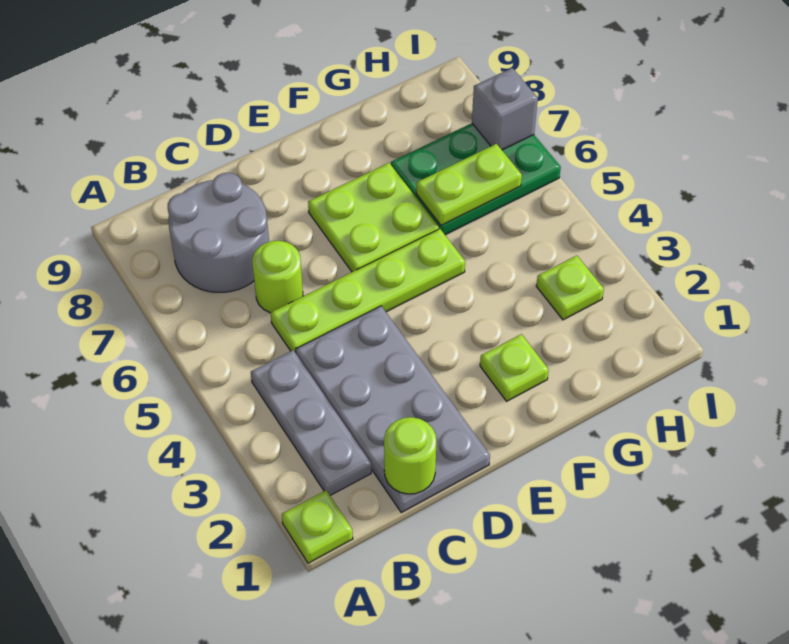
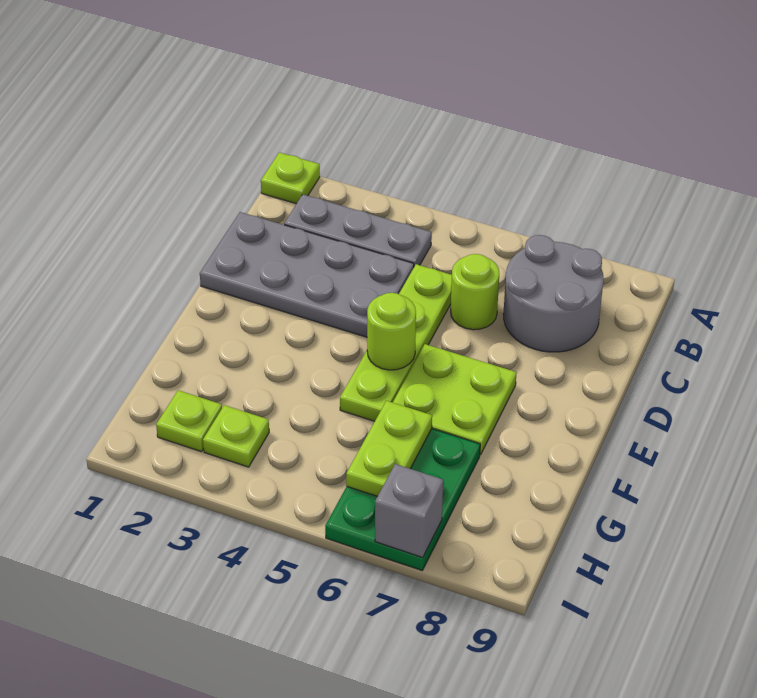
lime 1x1 round brick [384,417,436,494] -> lime 1x1 round brick moved to [367,293,416,370]
lime 1x1 plate [480,334,549,401] -> lime 1x1 plate moved to [156,390,222,452]

